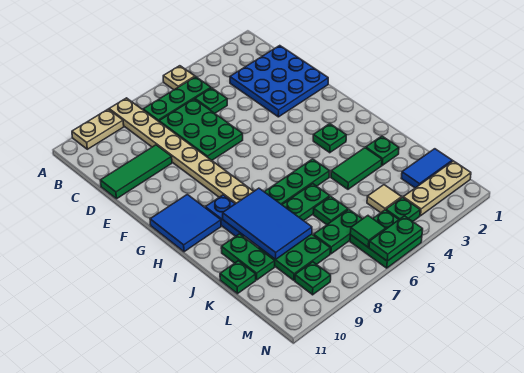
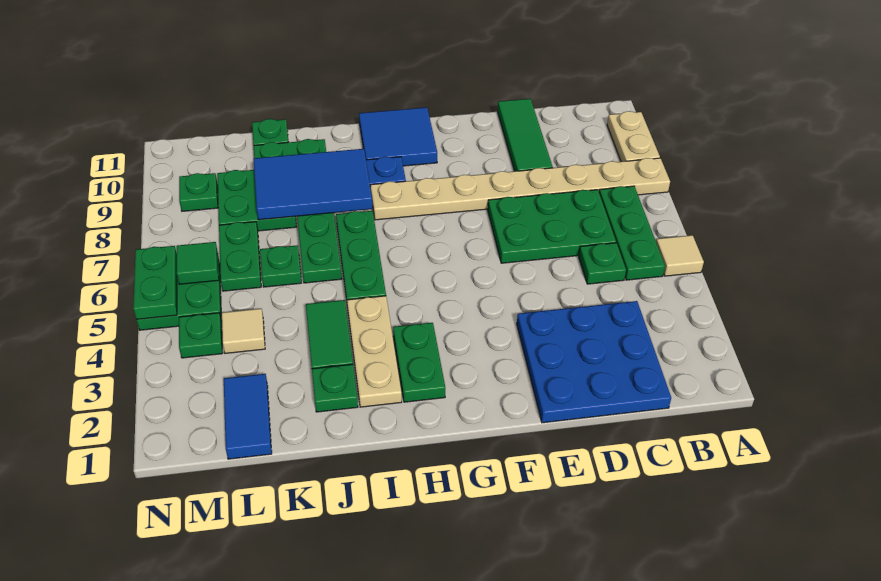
tan 1x1 plate [163,66,195,90] -> tan 1x1 tile [656,235,704,276]
green 1x1 plate [313,124,346,153] -> green 1x2 plate [393,323,445,402]
tan 1x3 plate [403,161,471,216] -> tan 1x3 plate moved to [347,296,402,407]

